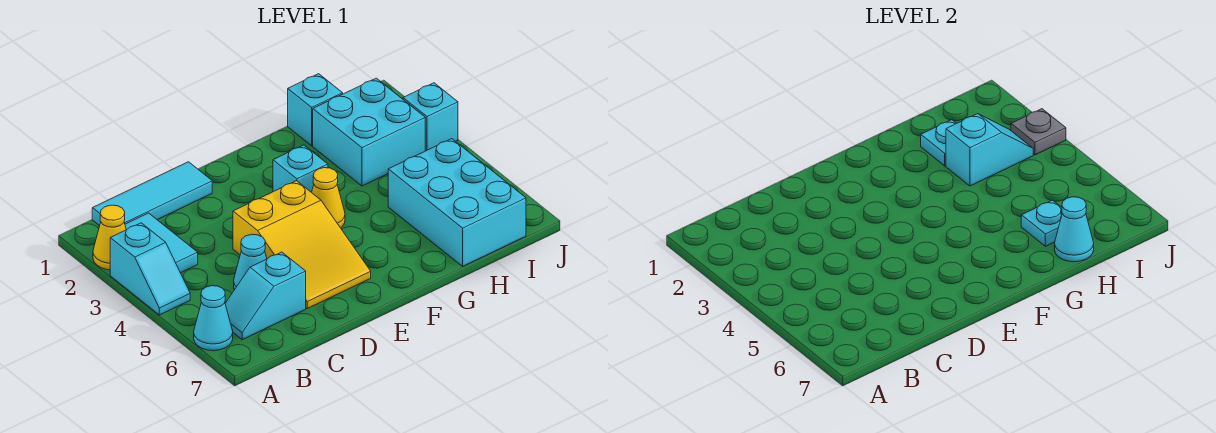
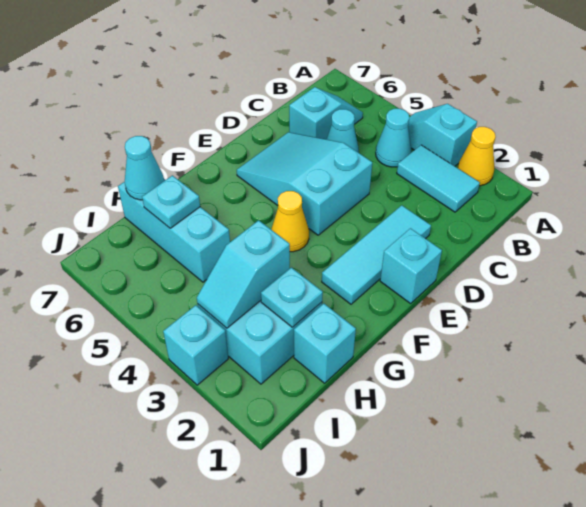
cyan 1x1 cone [194,286,233,351] -> cyan 1x1 cone moved to [376,109,411,167]
cyan 1x3 tile [92,162,212,226] -> cyan 1x3 tile moved to [322,205,431,304]
yellow 2x3 slope [233,181,371,309] -> cyan 2x3 slope [237,132,372,235]
cyan 1x1 brick [273,145,328,193] -> cyan 1x1 brick moved to [380,228,442,303]
cyan 2x3 brick [388,139,526,266] -> cyan 1x3 brick [118,179,230,282]
grey 1x1 plate [1011,109,1066,155] -> none

